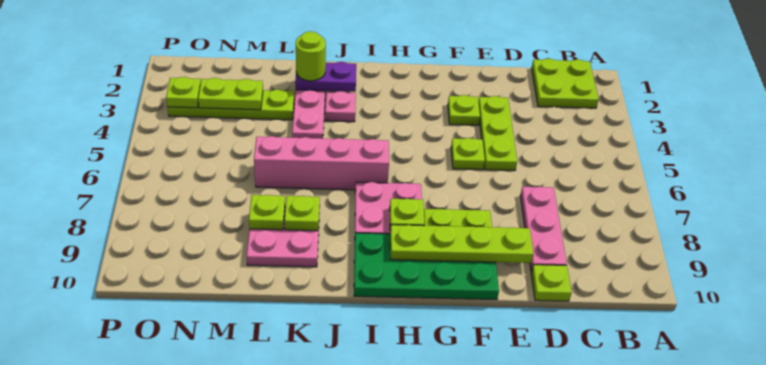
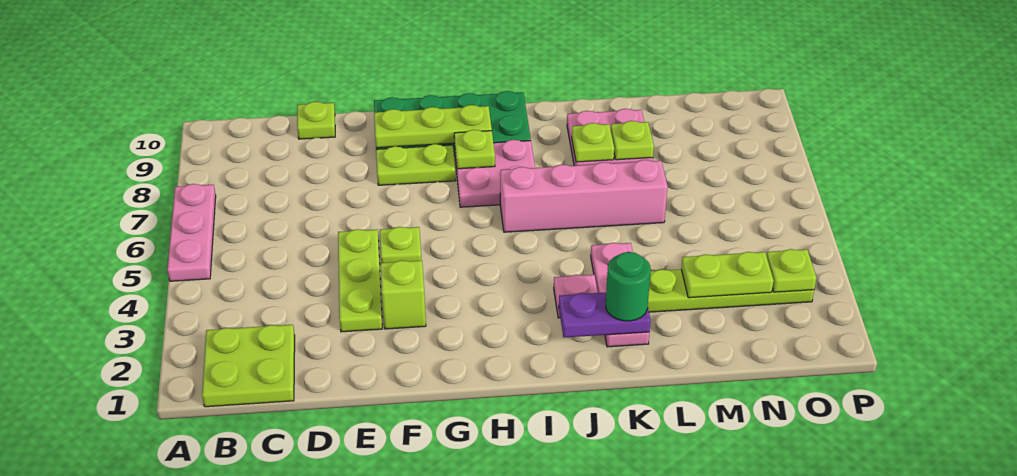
pink 1x3 plate [520,187,567,272] -> pink 1x3 plate moved to [167,184,216,281]
lime 1x4 plate [390,225,534,263] -> lime 1x3 plate [374,105,492,148]
lime 1x1 plate [448,95,480,125] -> lime 1x1 brick [380,260,426,329]
lime 1x1 round brick [296,31,326,81] -> green 1x1 round brick [606,252,651,321]

